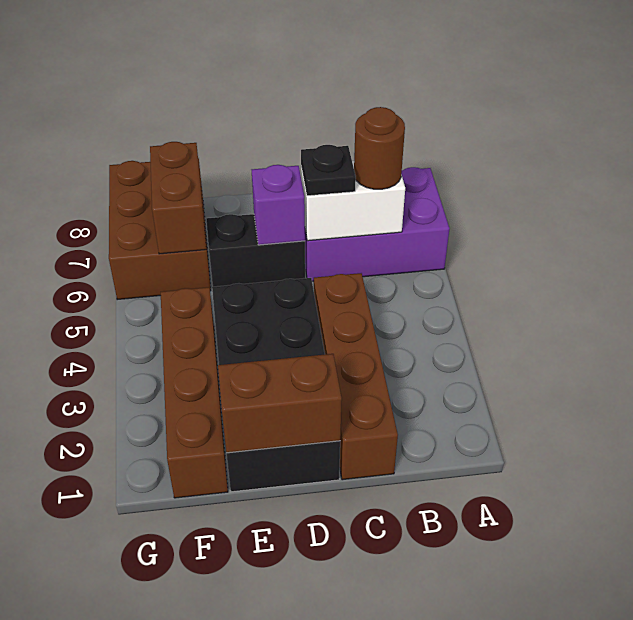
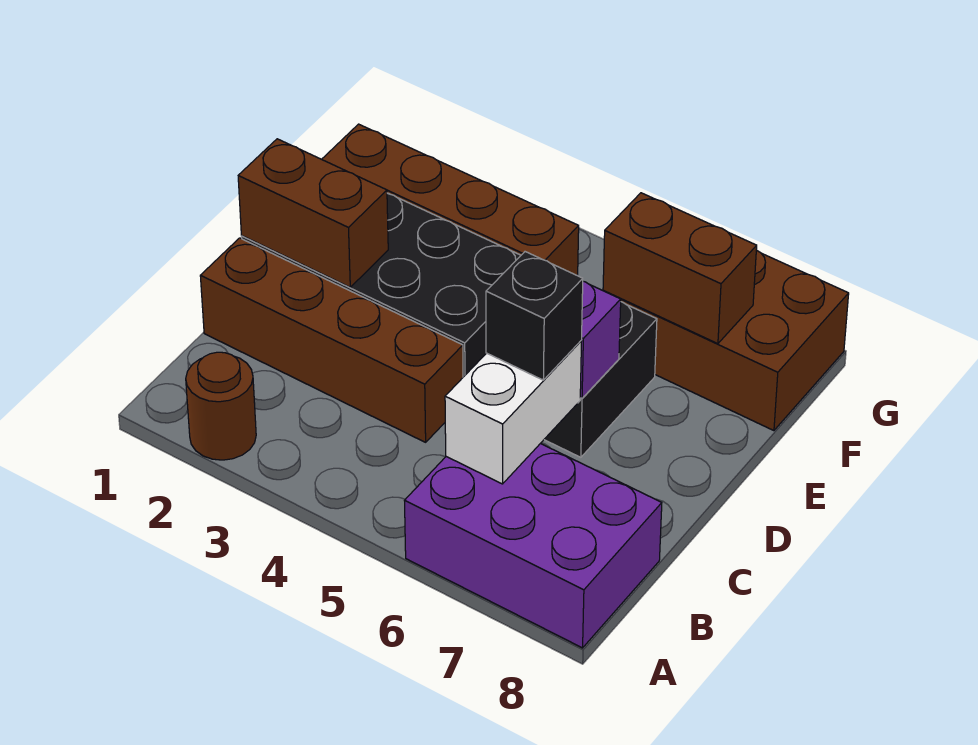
purple 2x3 brick [305,167,450,281] -> purple 2x3 brick turned to [404,443,662,648]
brown 1x1 round brick [354,107,405,189] -> brown 1x1 round brick moved to [186,352,256,460]
black 1x1 plate [301,145,356,196] -> black 1x1 brick [486,252,583,380]
brown 1x2 brick [218,354,342,453] -> brown 1x2 brick turned to [238,139,388,287]

